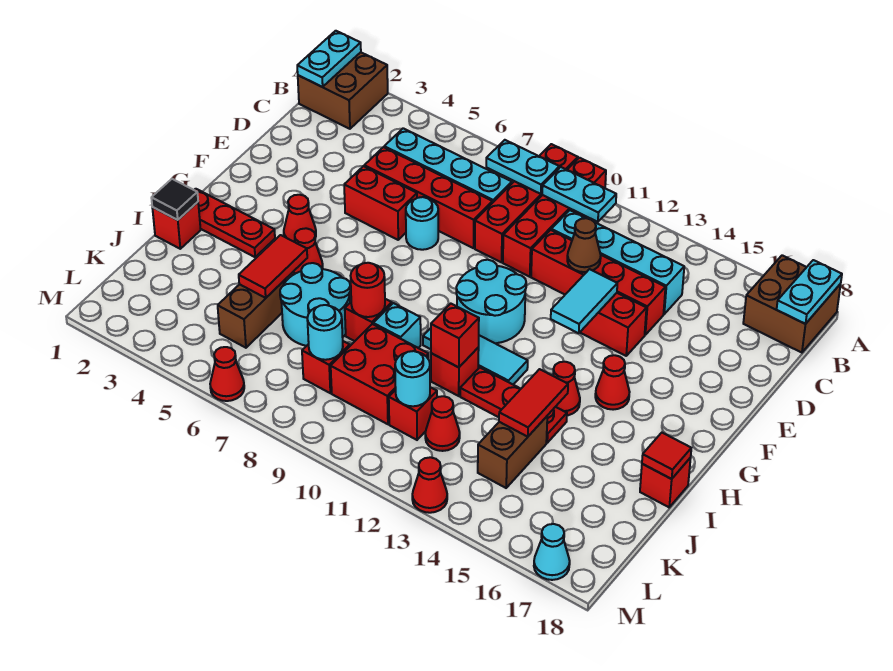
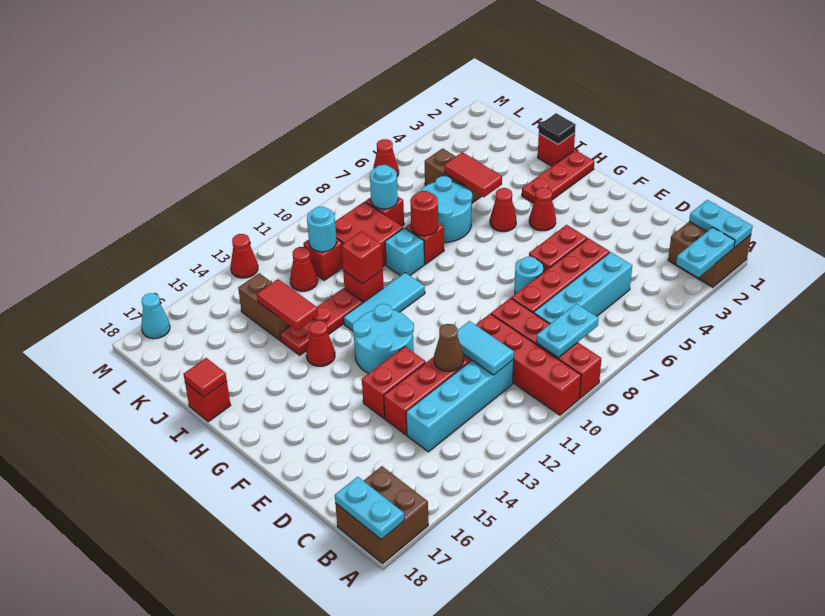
cyan 1x2 plate [542,167,616,222] -> cyan 1x2 plate moved to [676,227,735,277]
cyan 1x2 tile [551,269,617,333] -> cyan 1x2 tile moved to [458,321,514,375]
cyan 2x2 round brick [456,260,526,343] -> cyan 2x2 round brick moved to [353,304,414,373]
red 1x1 cone [595,355,629,410] -> none

